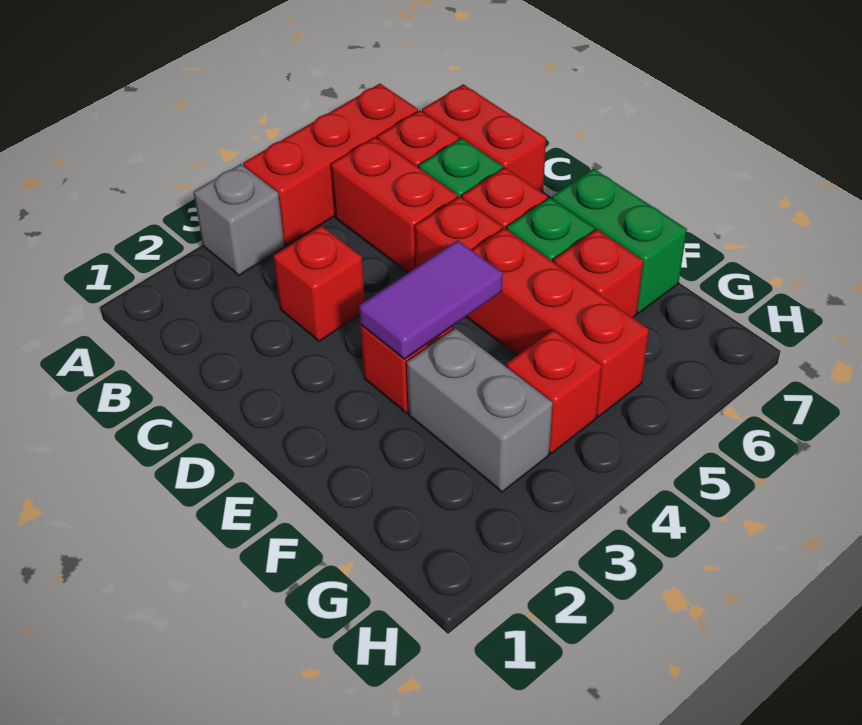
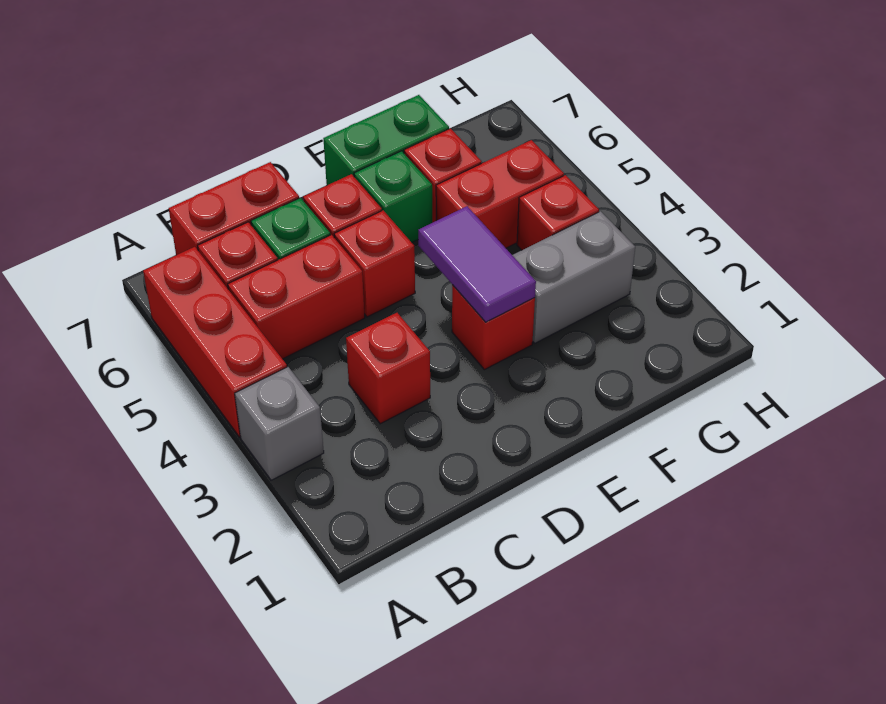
red 1x3 brick [466,228,649,417] -> red 1x2 brick [436,140,564,248]

